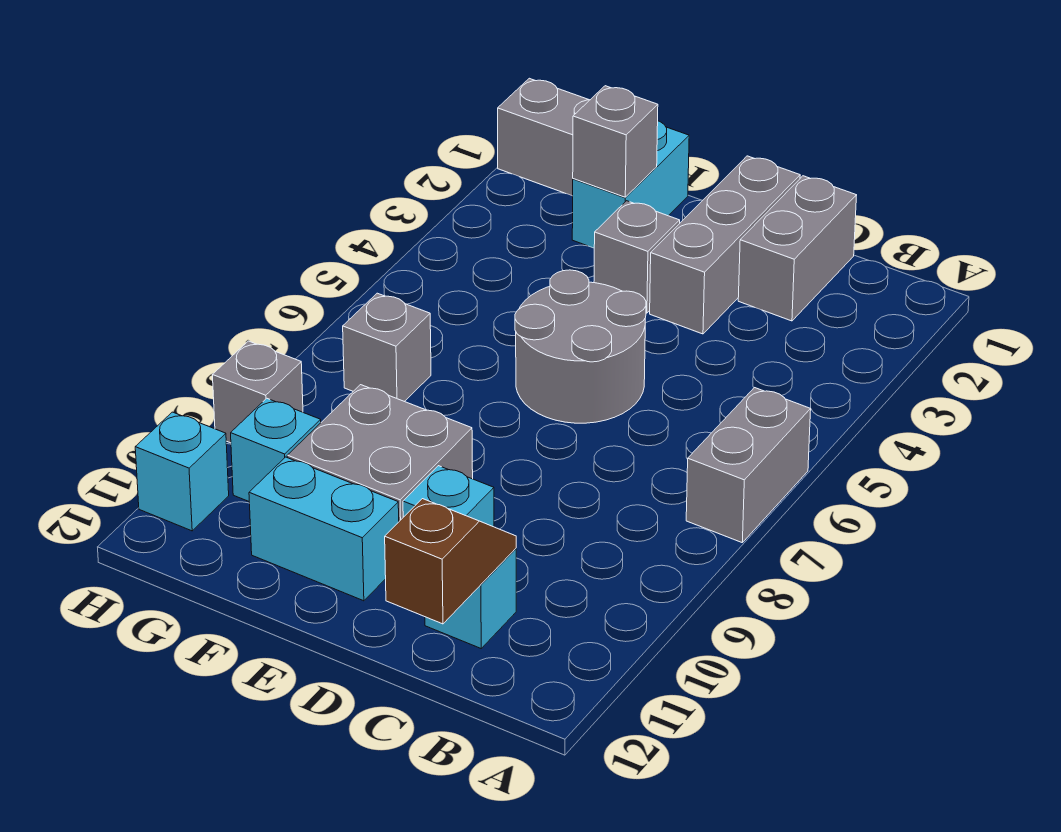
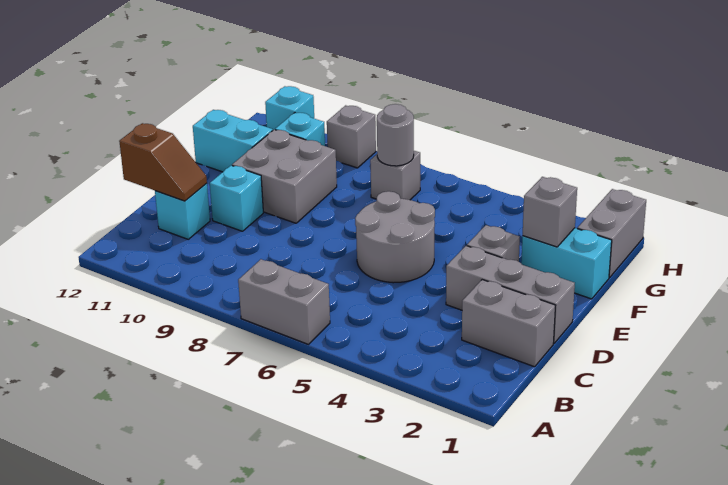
cyan 1x2 brick [249,457,399,601] -> cyan 1x2 brick turned to [193,110,273,172]
none -> grey 1x1 round brick [377,104,414,166]

